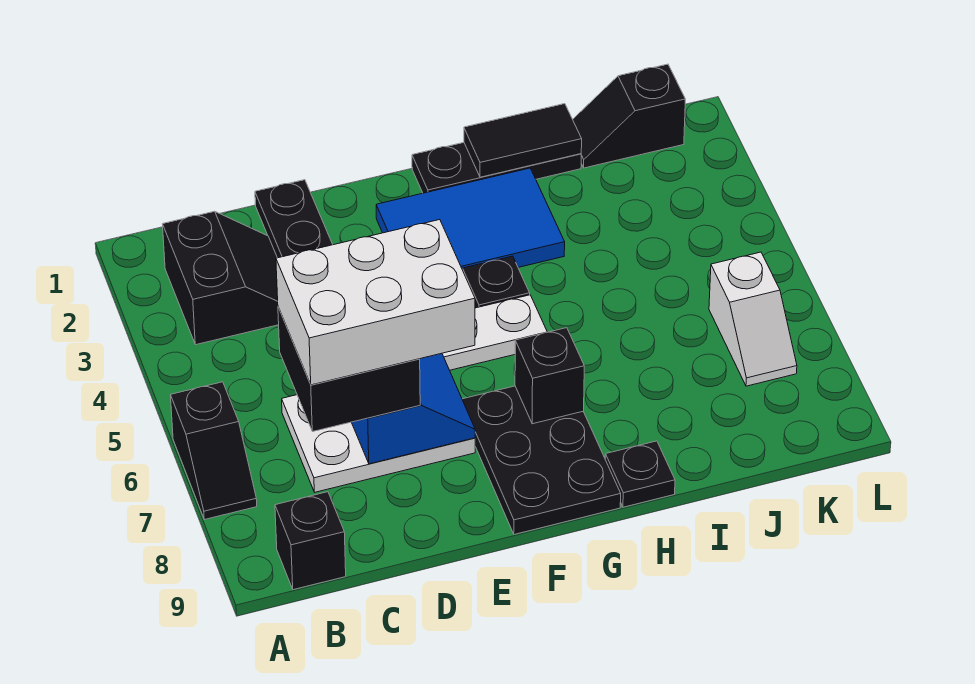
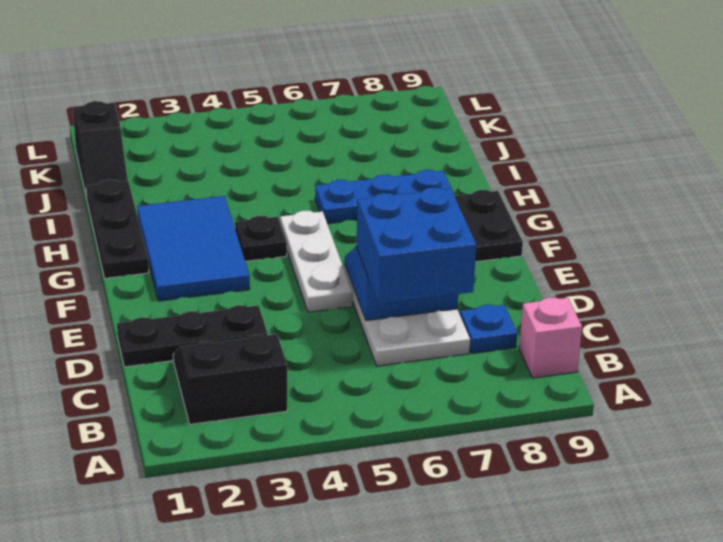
black 1x2 slope [171,382,257,520] -> none
black 1x1 brick [275,492,346,590] -> pink 1x1 brick [519,297,582,378]
black 2x2 brick [278,307,420,431] -> blue 2x2 brick [356,188,476,304]
white 2x3 brick [276,220,475,385] -> none
none -> blue 1x1 plate [460,305,517,354]
black 1x1 brick [515,328,584,424] -> none
black 1x2 tile [464,104,582,177] -> none
none -> blue 1x3 plate [315,170,454,224]
black 1x1 plate [605,441,675,507] -> none
white 1x2 slope [709,252,797,386] -> none

